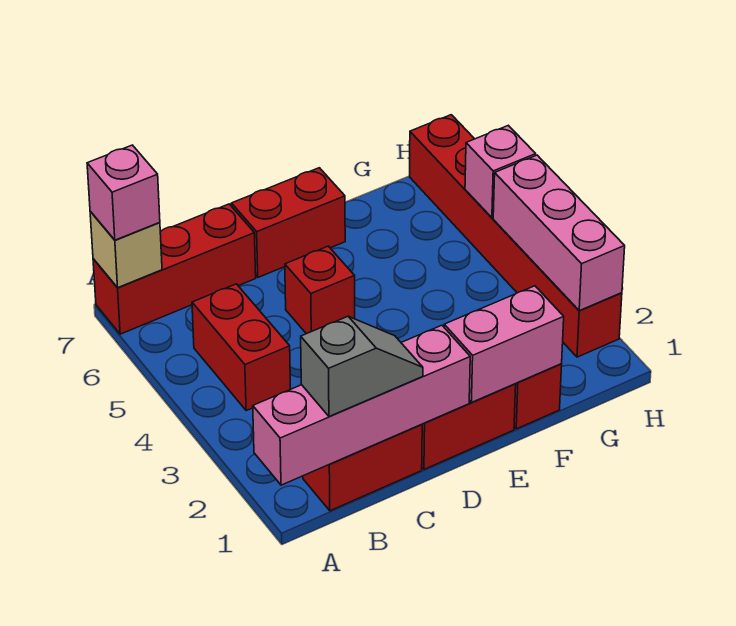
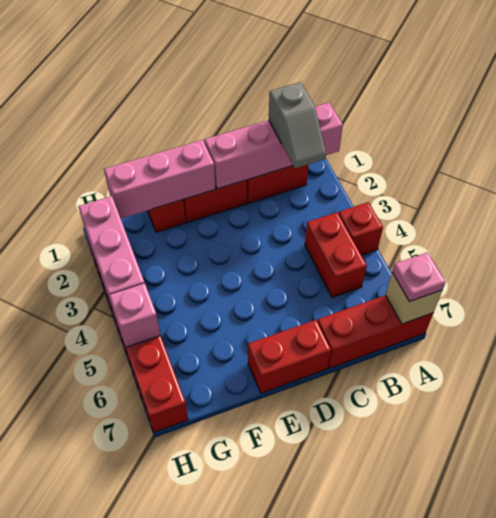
pink 1x1 brick [87,145,160,240] -> pink 1x1 plate [392,252,446,302]
grey 1x2 slope [301,317,423,416] -> grey 1x2 slope turned to [269,82,326,168]
red 1x1 brick [285,246,355,334] -> red 1x1 brick moved to [339,202,383,255]
pink 1x2 brick [444,286,564,403] -> pink 1x3 brick [104,140,215,219]

